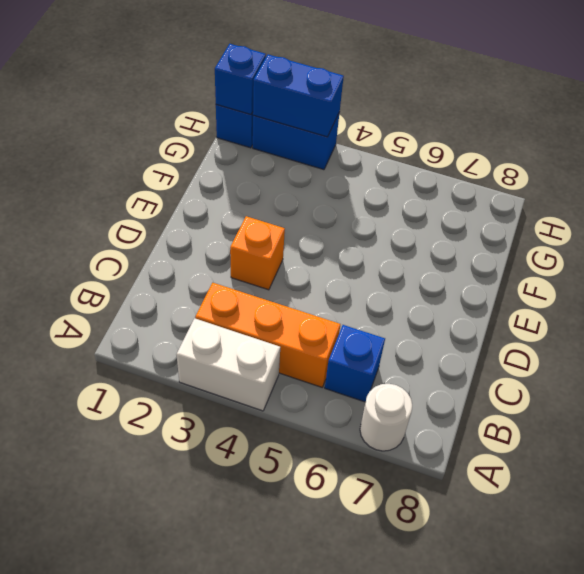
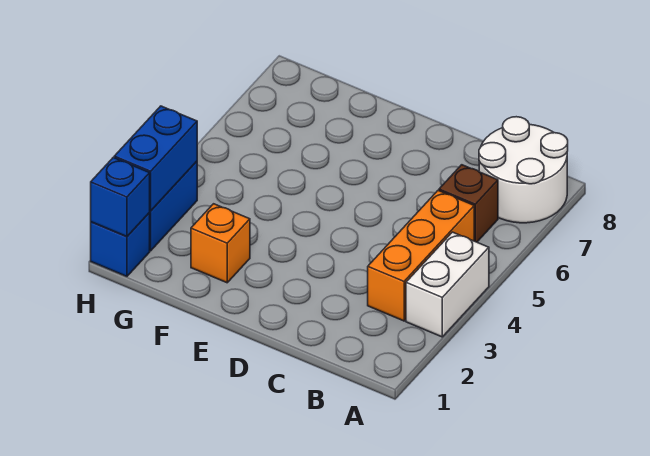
white 1x1 round brick [360,384,412,451] -> white 2x2 round brick [479,117,568,223]
blue 1x1 brick [325,325,385,402] -> brown 1x1 brick [439,165,498,242]
orange 1x1 brick [230,216,285,290] -> orange 1x1 brick moved to [191,204,250,283]

